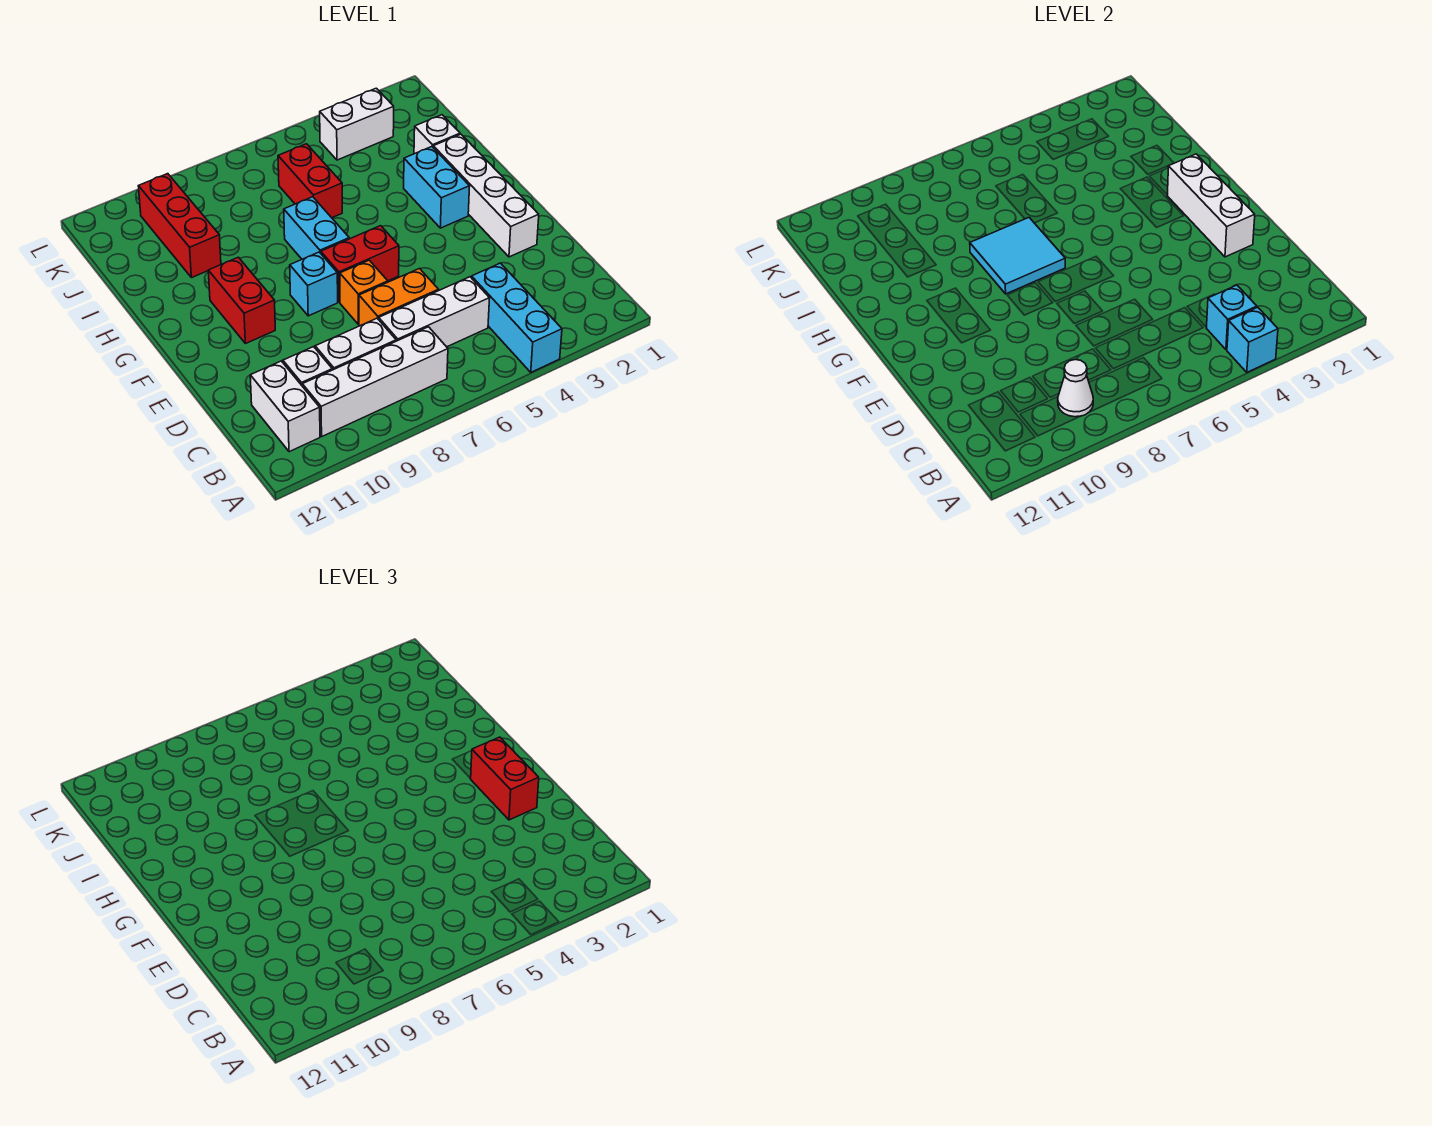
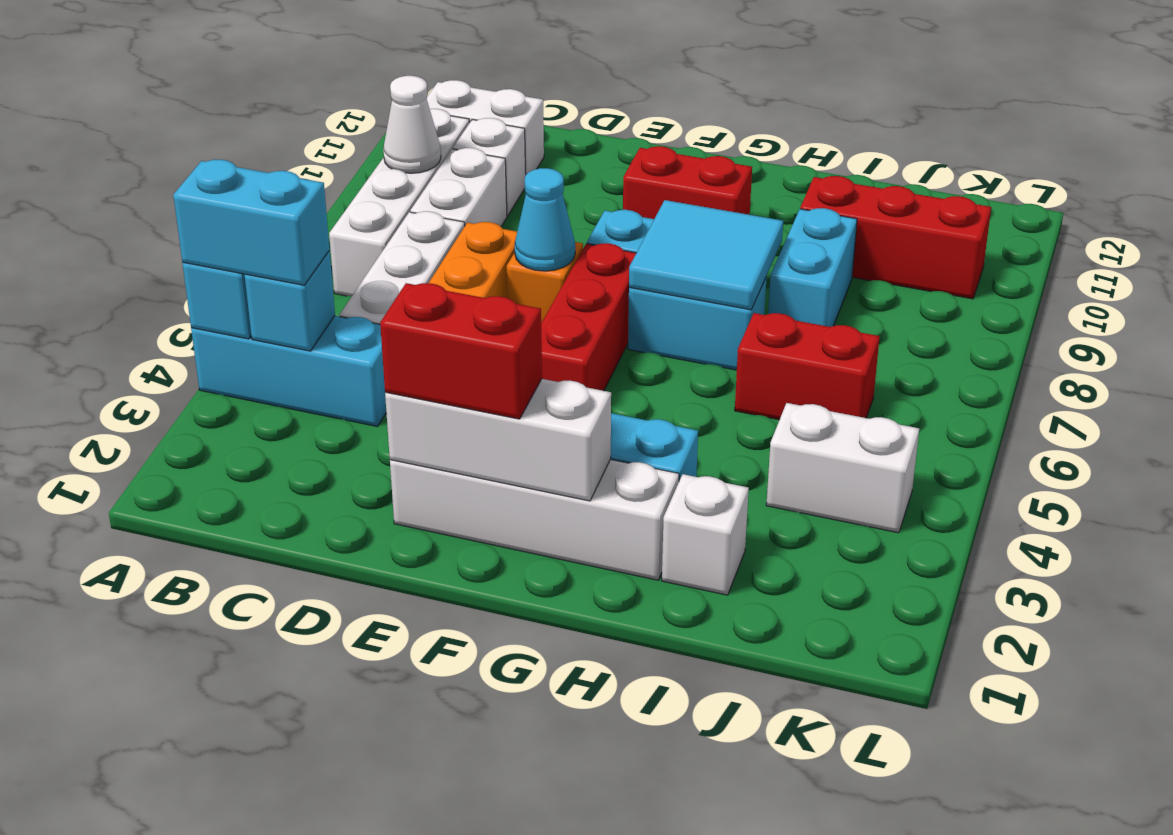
none -> cyan 1x2 brick [173,160,330,285]
none -> cyan 1x1 cone [515,168,575,271]
red 1x2 brick [321,226,399,302] -> red 1x3 brick [541,243,636,391]
none -> cyan 1x2 brick [768,208,857,327]
white 1x2 brick [320,88,394,160] -> white 1x2 brick turned to [766,403,919,533]

